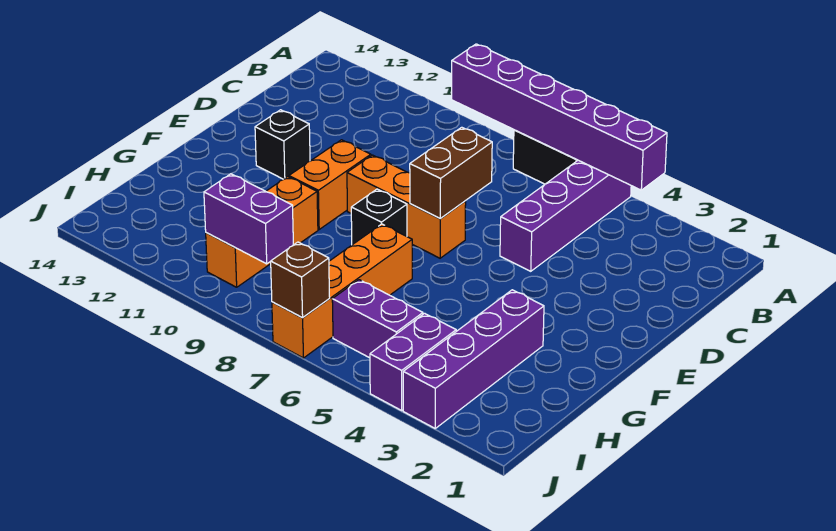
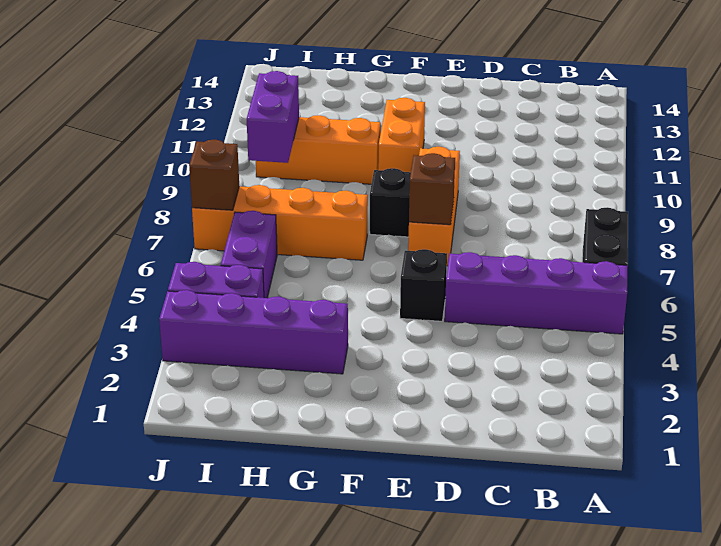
purple 1x6 brick [452,44,667,190] -> none
brown 1x2 brick [410,127,492,219] -> brown 1x1 brick [409,153,455,225]
orange 1x2 brick [289,140,371,229] -> orange 1x2 brick turned to [378,98,425,172]
black 1x1 brick [255,110,310,179] -> black 1x1 brick moved to [400,249,447,321]

